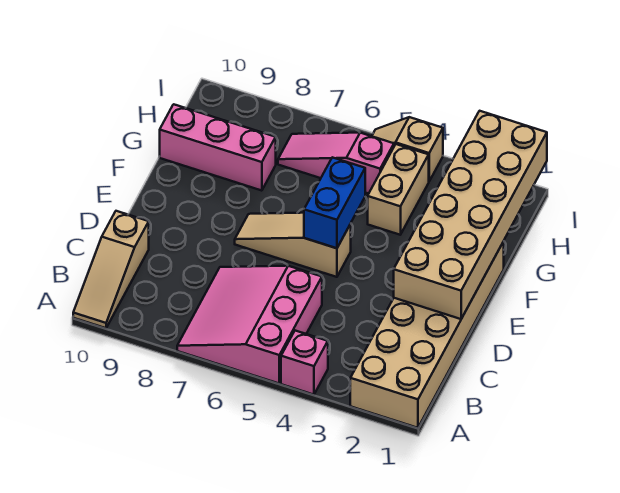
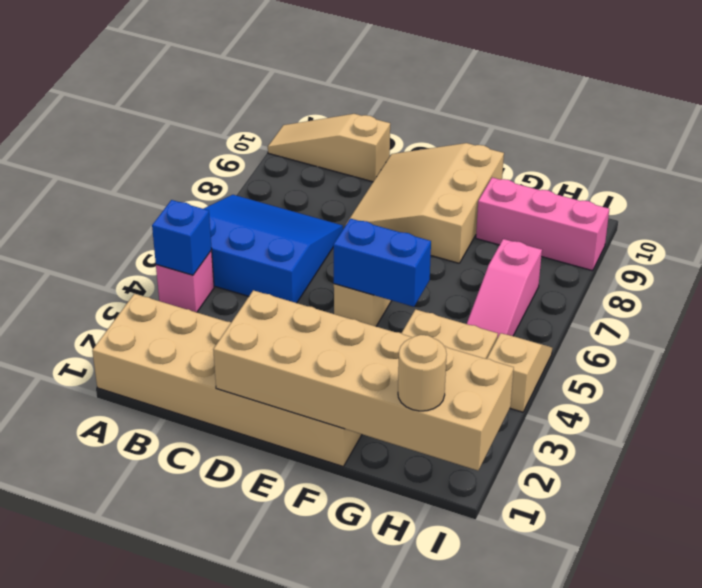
none -> blue 1x1 brick [152,200,212,275]
pink 3x3 slope [177,266,322,383] -> blue 3x3 slope [204,195,343,303]
none -> tan 3x3 slope [345,143,504,263]
pink 1x3 brick [160,104,276,191] -> pink 1x3 brick turned to [476,178,609,271]
none -> tan 1x1 round brick [398,335,447,411]
pink 1x3 slope [278,133,394,194] -> pink 1x3 slope turned to [467,239,542,337]

